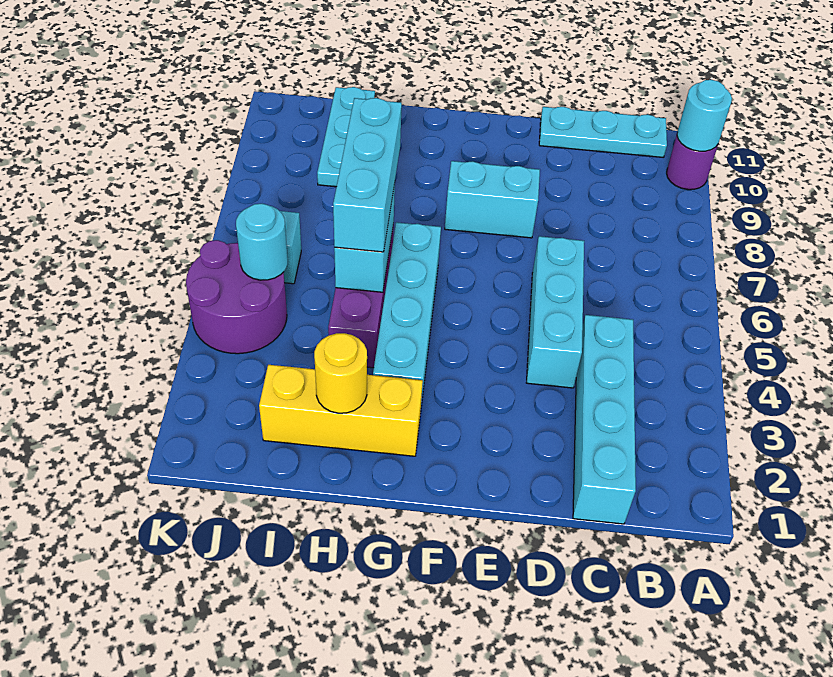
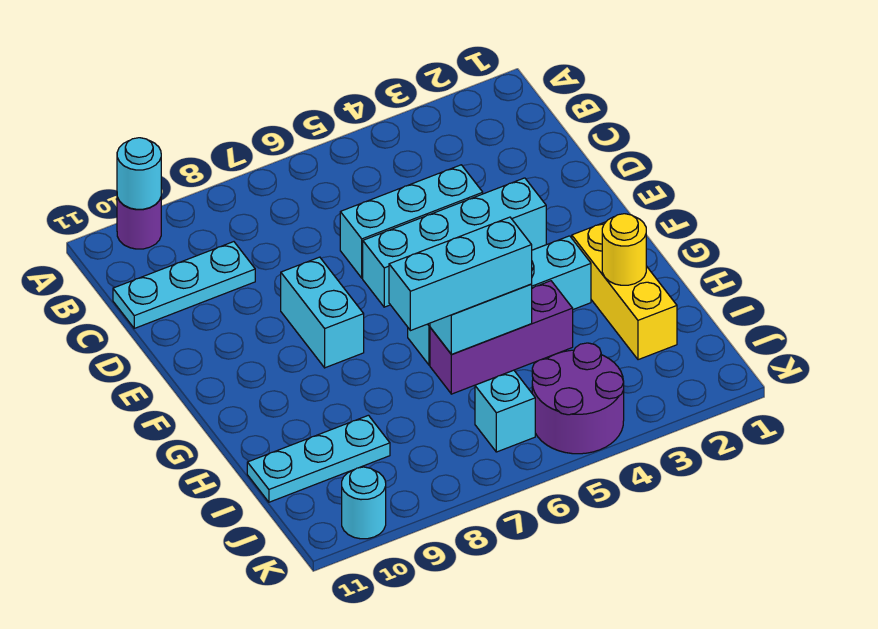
cyan 1x3 plate [539,107,667,158] -> cyan 1x3 plate turned to [113,242,255,328]
cyan 1x4 brick [573,315,636,524] -> cyan 1x4 brick moved to [363,178,546,307]
cyan 1x1 round brick [236,204,288,280] -> cyan 1x1 round brick moved to [342,467,386,539]

